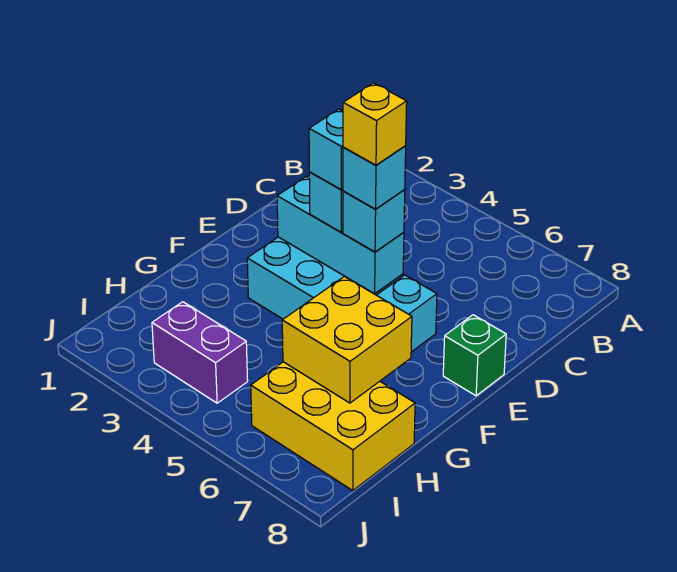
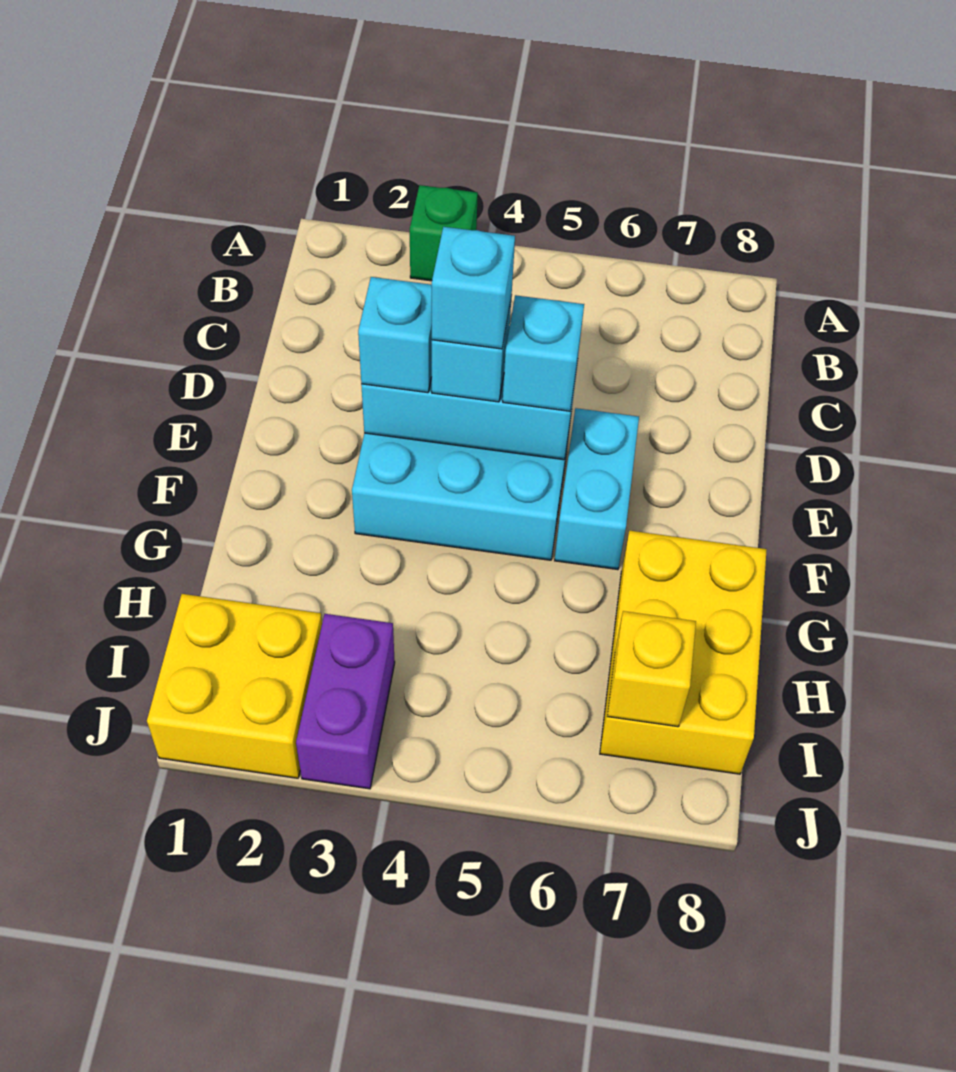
cyan 1x1 brick [343,146,406,209] -> cyan 1x1 brick moved to [358,277,432,393]
yellow 1x1 brick [343,83,407,165] -> yellow 1x1 brick moved to [607,611,696,727]
green 1x1 brick [443,315,506,396] -> green 1x1 brick moved to [410,185,478,281]
yellow 2x2 brick [282,276,412,403] -> yellow 2x2 brick moved to [147,594,322,778]
yellow 2x3 brick [251,362,415,491] -> yellow 2x3 brick turned to [600,531,767,774]
purple 1x2 brick [152,302,248,403] -> purple 1x2 brick turned to [296,614,395,789]

